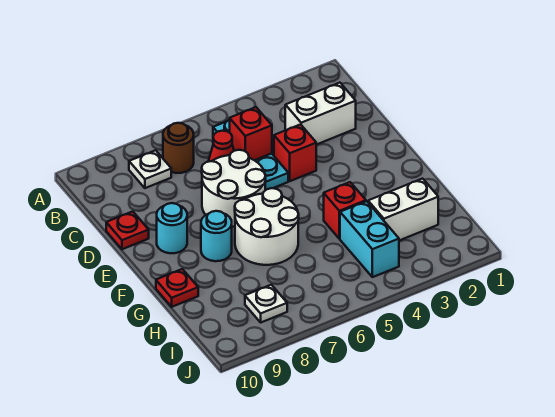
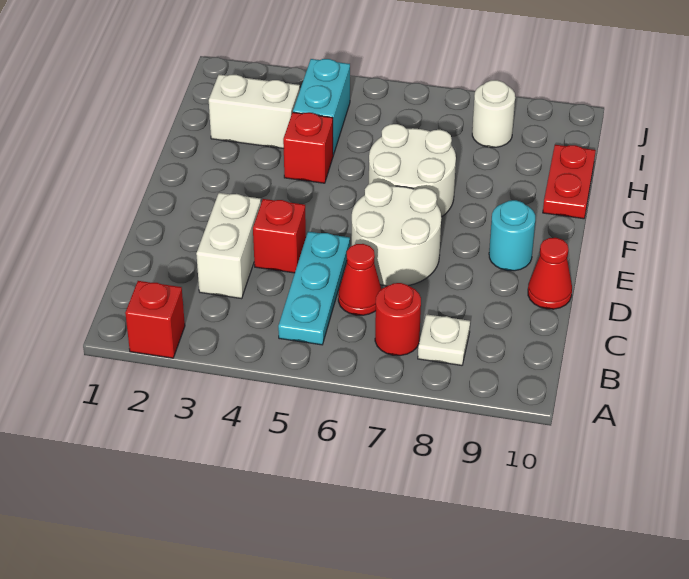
brown 1x1 round brick [163,123,194,173] -> red 1x1 round brick [375,283,421,356]
white 1x2 brick [285,83,356,145] -> white 1x2 brick turned to [196,193,261,299]
red 1x1 brick [230,107,272,160] -> red 1x1 brick moved to [125,281,185,358]
red 1x1 plate [106,211,149,249] -> red 1x1 cone [528,238,572,309]
cyan 1x1 round brick [201,211,232,261] -> none
red 1x1 plate [156,269,198,307] -> red 1x2 plate [543,145,596,219]
white 1x1 plate [245,285,287,322] -> white 1x1 round brick [472,80,515,147]

